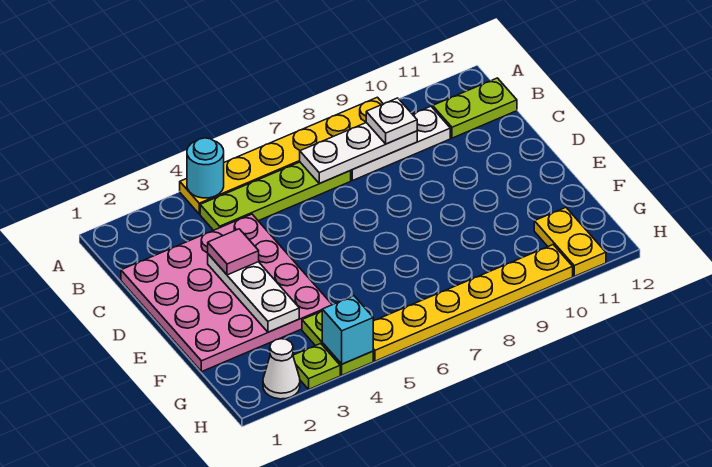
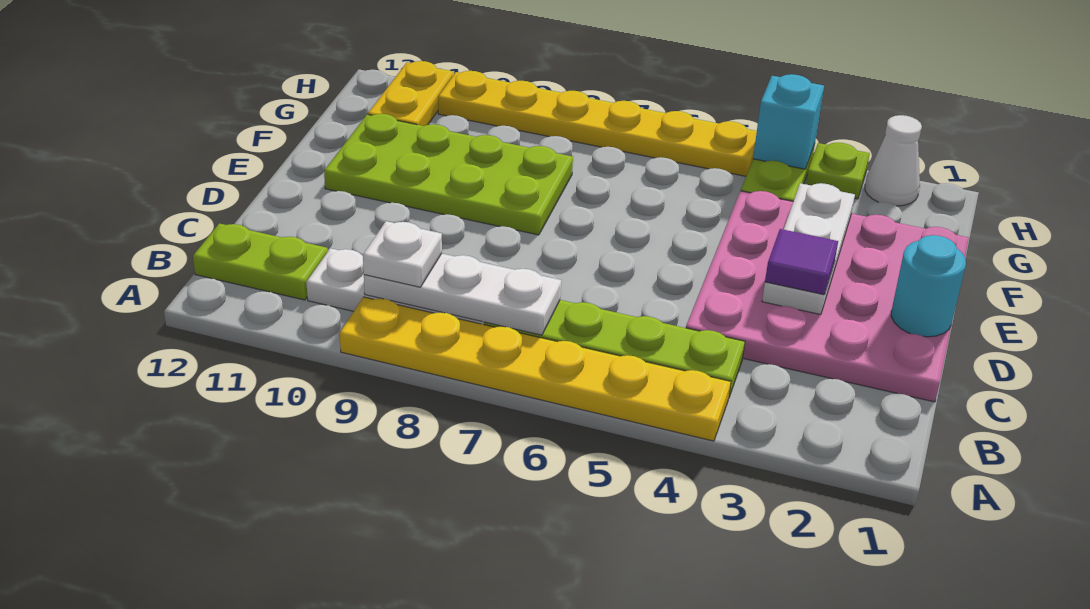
cyan 1x1 round brick [187,138,224,198] -> cyan 1x1 round brick moved to [891,235,966,337]
pink 1x1 tile [208,229,259,275] -> purple 1x1 tile [765,229,838,295]
none -> lime 2x4 plate [324,114,573,235]

